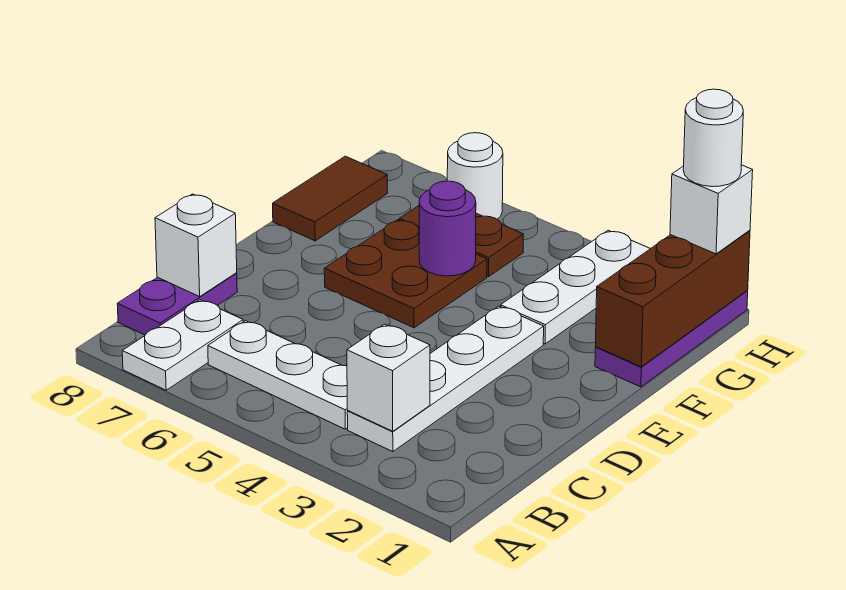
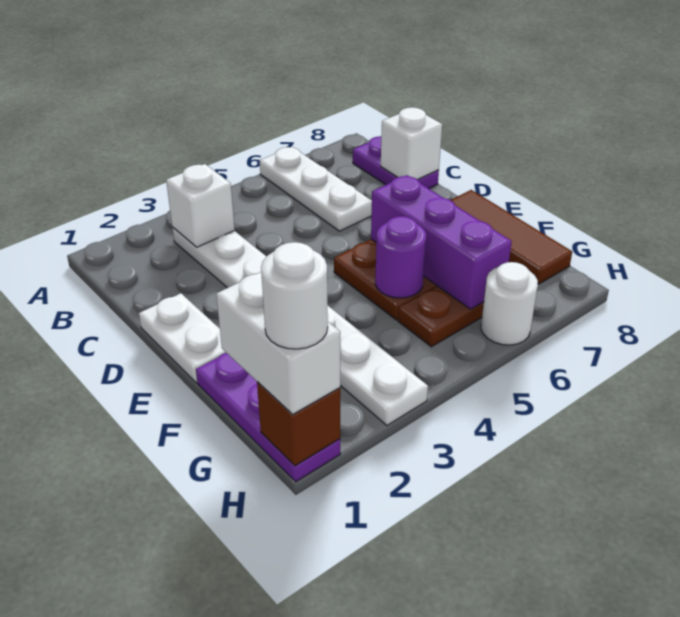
white 1x2 plate [122,300,243,390] -> white 1x2 plate moved to [139,293,226,383]
white 1x3 plate [208,321,348,429] -> white 1x3 plate turned to [260,147,372,231]
none -> purple 1x3 brick [371,175,512,309]
brown 1x3 brick [595,230,750,367] -> brown 1x1 brick [257,382,340,466]
brown 1x2 tile [273,156,388,241] -> brown 1x3 tile [451,190,572,284]
white 1x1 brick [670,165,753,254] -> white 1x2 brick [216,272,340,414]

